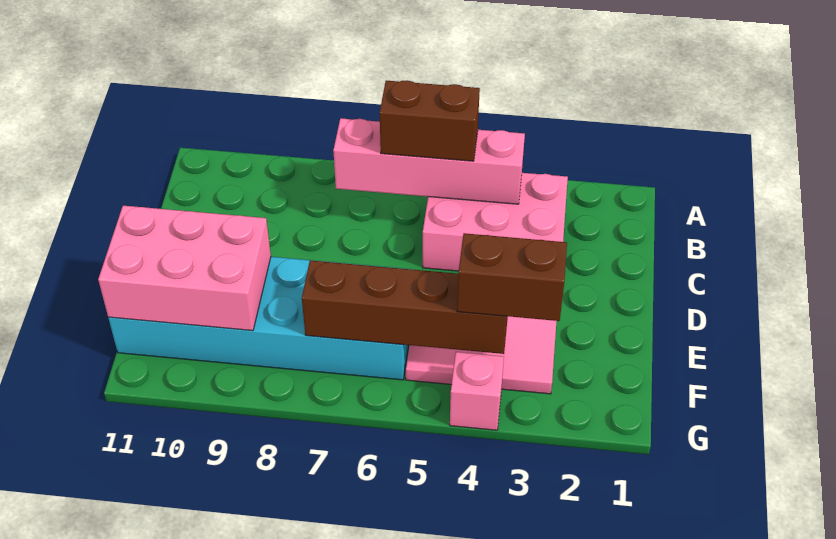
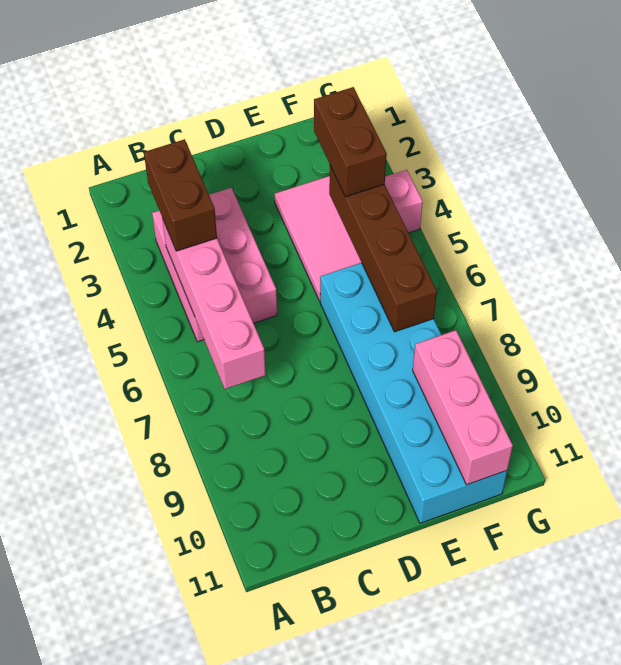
brown 1x2 brick [380,80,480,161] -> brown 1x2 brick moved to [144,139,217,251]
pink 2x3 brick [98,206,271,331] -> pink 1x3 brick [413,330,513,485]

